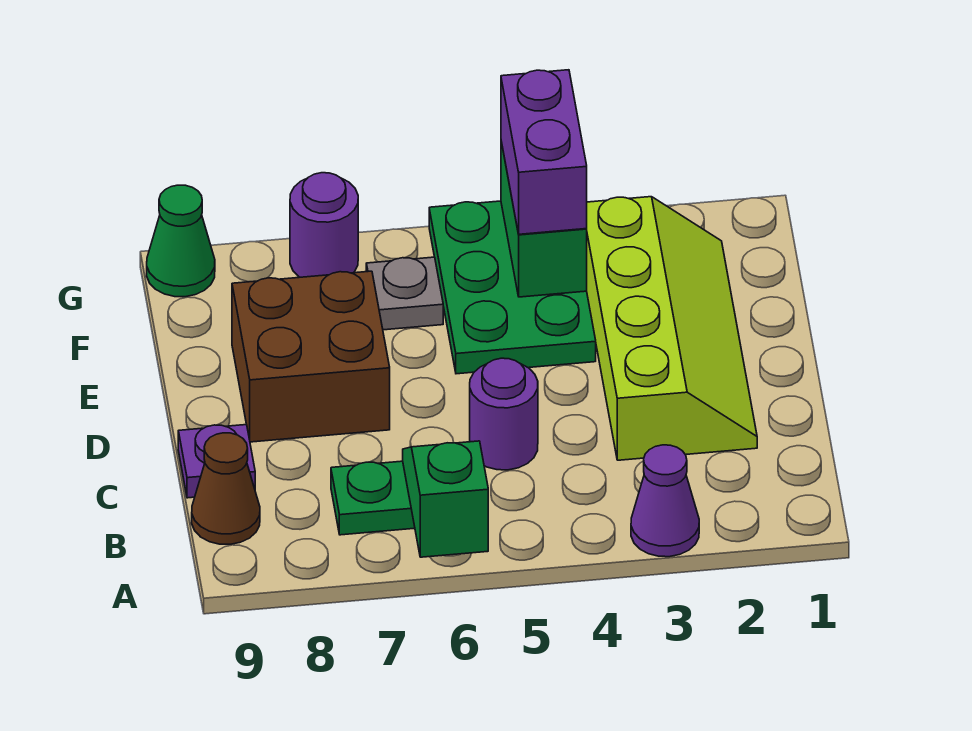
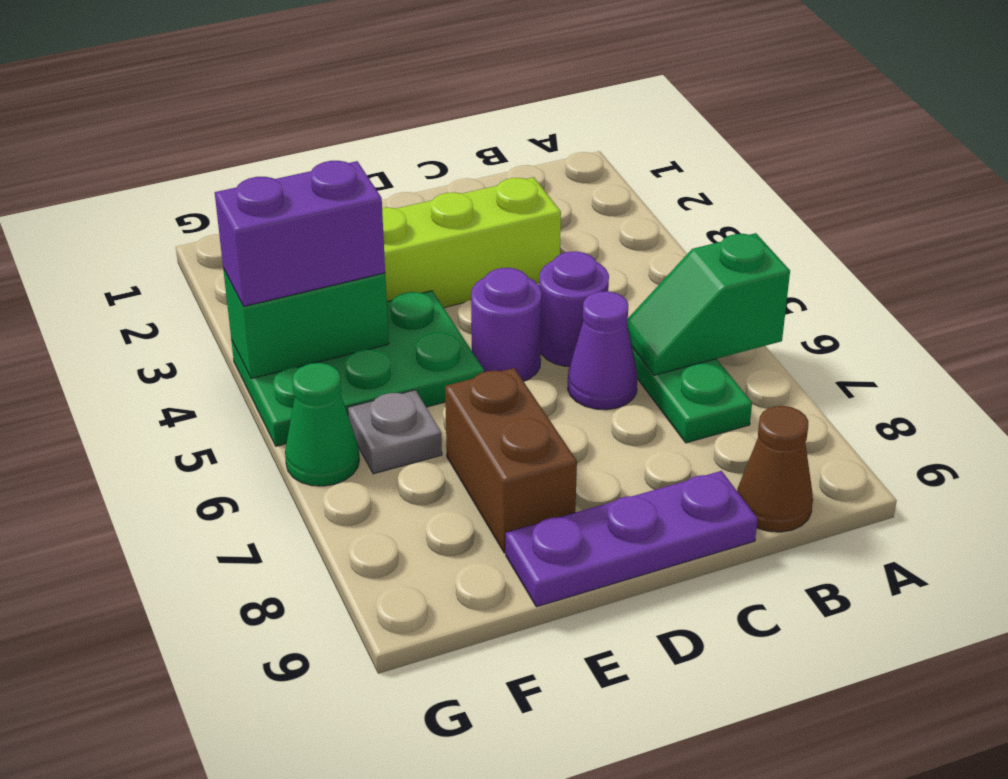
purple 1x1 cone [631,445,699,557] -> purple 1x1 cone moved to [568,291,638,410]
purple 1x1 plate [178,425,255,498] -> purple 1x3 plate [506,471,758,607]
brown 2x2 brick [232,271,390,442] -> brown 1x2 brick [445,368,577,553]
purple 1x1 round brick [290,173,358,277] -> purple 1x1 round brick moved to [471,268,542,381]
green 1x1 cone [147,185,215,297] -> green 1x1 cone moved to [285,363,359,486]

